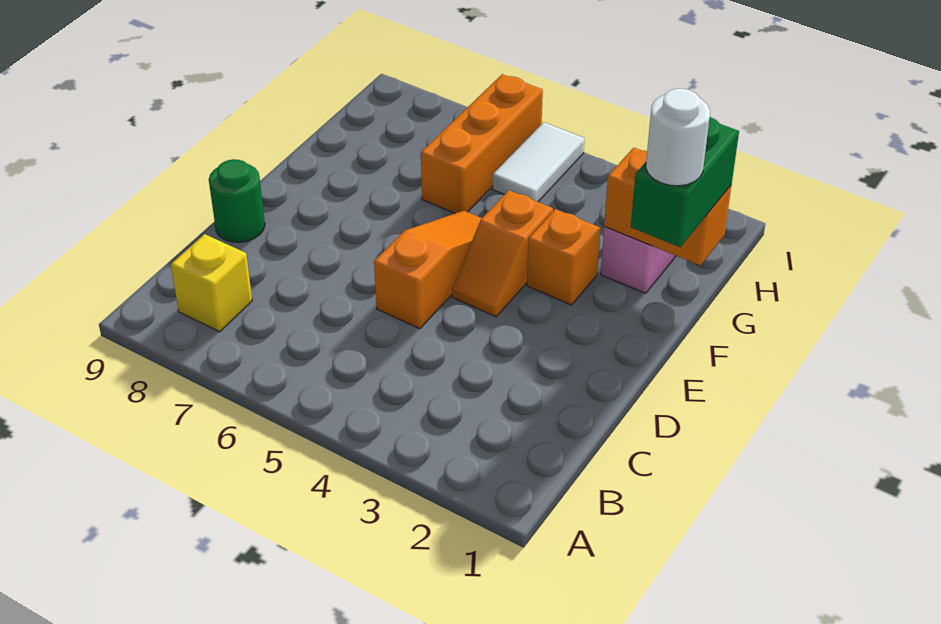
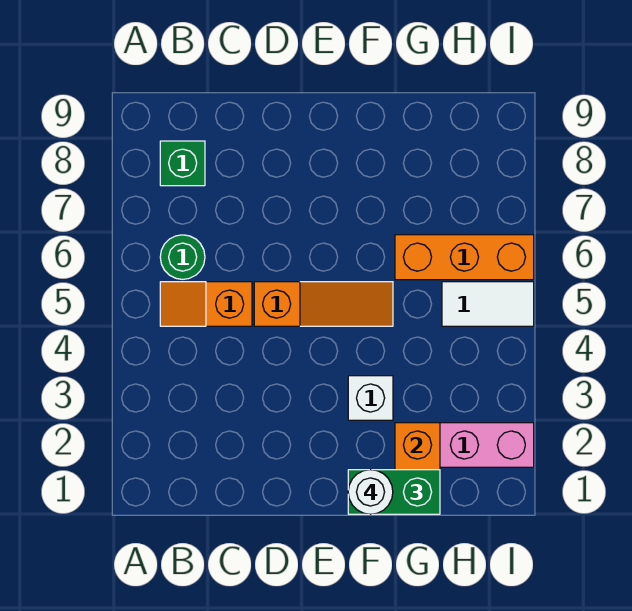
yellow 1x1 brick [171,234,252,332] -> green 1x1 brick [160,141,205,186]
green 1x1 round brick [209,159,265,242] -> green 1x1 round brick moved to [160,235,205,279]
orange 1x2 slope [452,190,553,317] -> orange 1x2 slope moved to [160,282,252,326]
orange 1x1 brick [527,209,600,305] -> white 1x1 brick [348,376,393,420]

